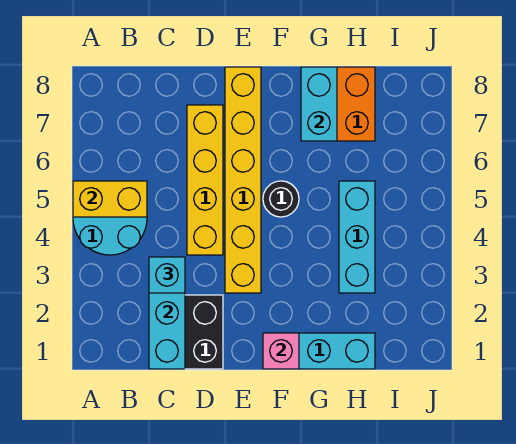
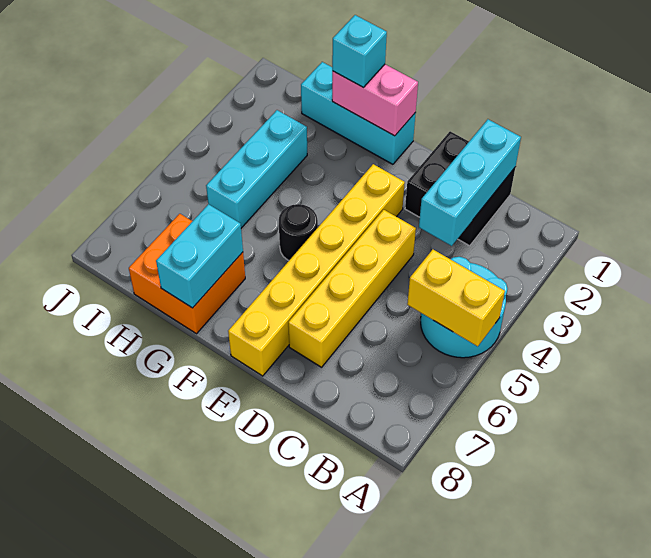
cyan 1x1 brick [149,257,185,293] -> cyan 1x1 brick moved to [332,15,387,87]
pink 1x1 brick [263,333,299,369] -> pink 1x2 brick [332,64,418,136]

